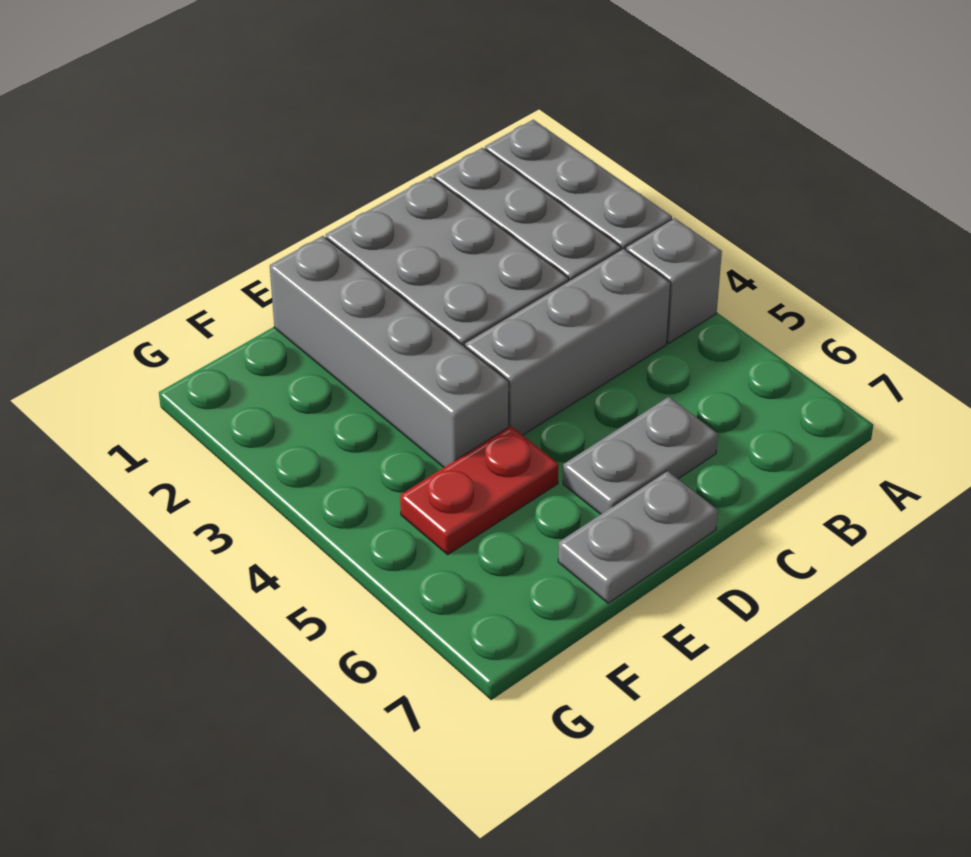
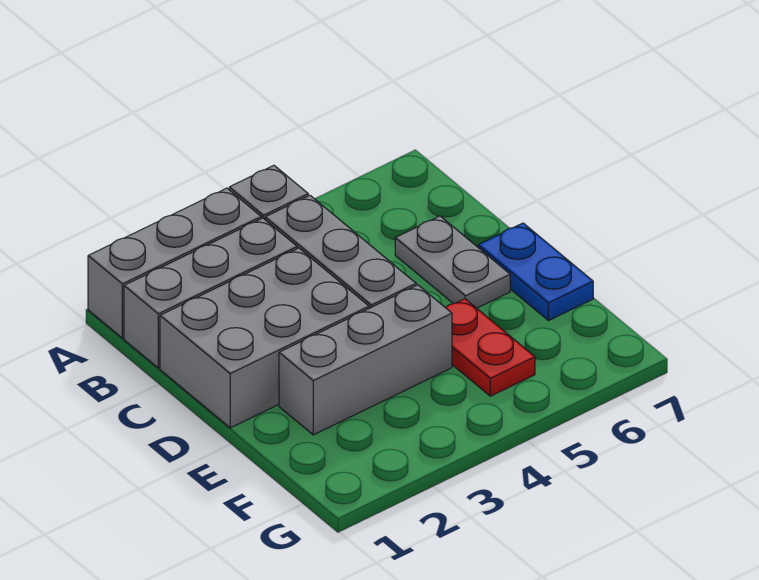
grey 1x2 plate [558,471,718,603] -> blue 1x2 plate [478,223,593,321]
grey 1x4 brick [270,236,509,467] -> grey 1x3 brick [279,285,452,435]

